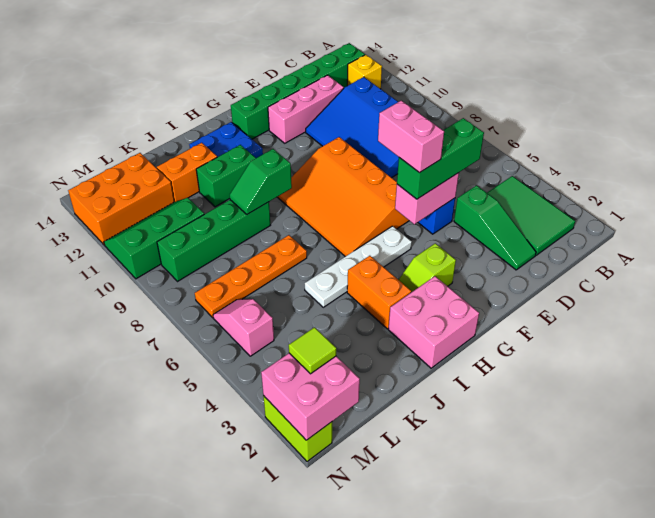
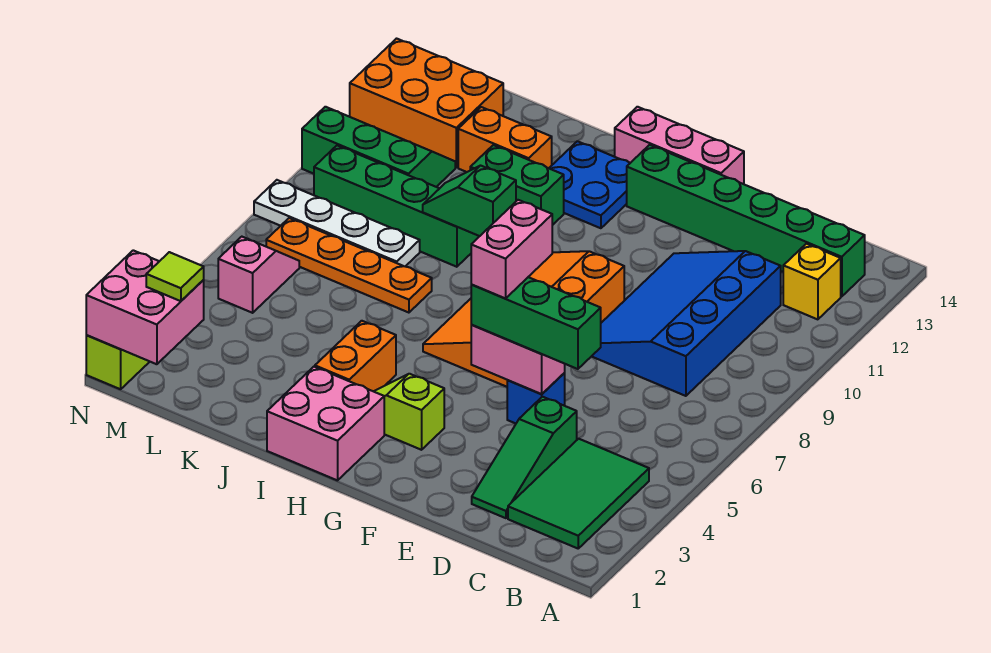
pink 1x3 brick [268,75,344,143] -> pink 1x3 brick moved to [615,107,744,184]
white 1x4 plate [305,226,412,307] -> white 1x4 plate moved to [254,180,420,266]

